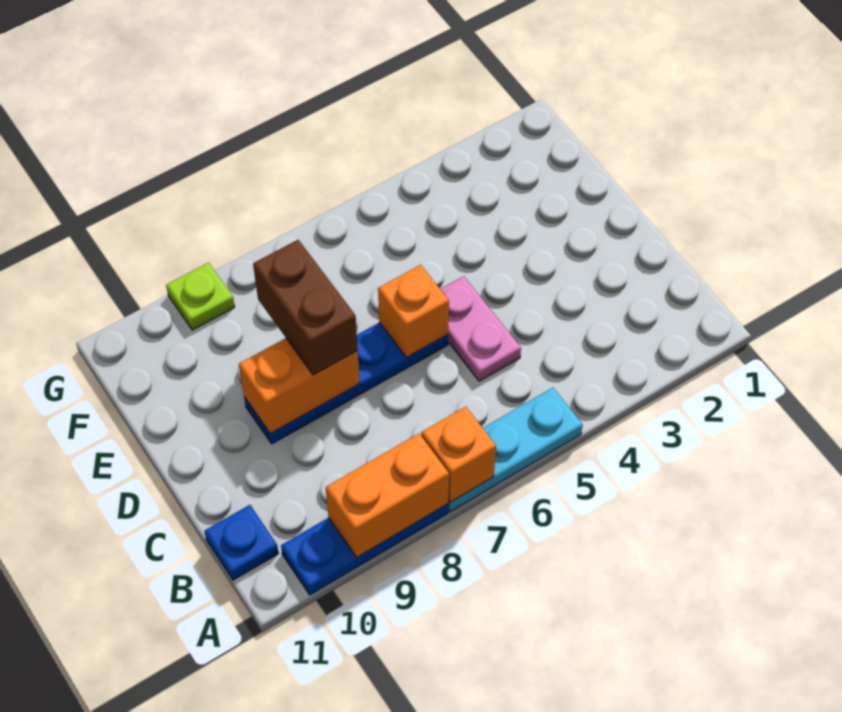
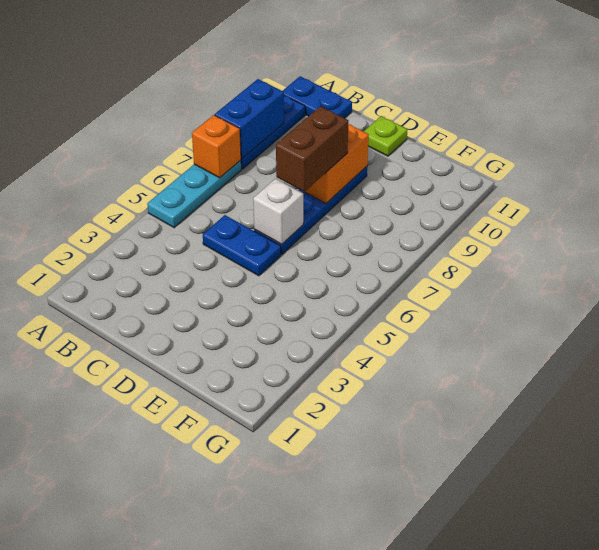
orange 1x2 brick [326,434,449,557] -> blue 1x2 brick [215,79,284,159]
blue 1x1 plate [204,505,279,580] -> blue 1x2 plate [283,76,352,118]
pink 1x2 plate [440,276,521,381] -> blue 1x2 plate [203,215,281,276]
orange 1x1 brick [378,265,449,357] -> white 1x1 brick [253,179,303,244]
brown 1x2 brick [253,240,358,375] -> brown 1x2 brick turned to [276,106,348,192]
lime 1x1 plate [166,263,235,330] -> lime 1x1 plate moved to [364,116,408,156]

